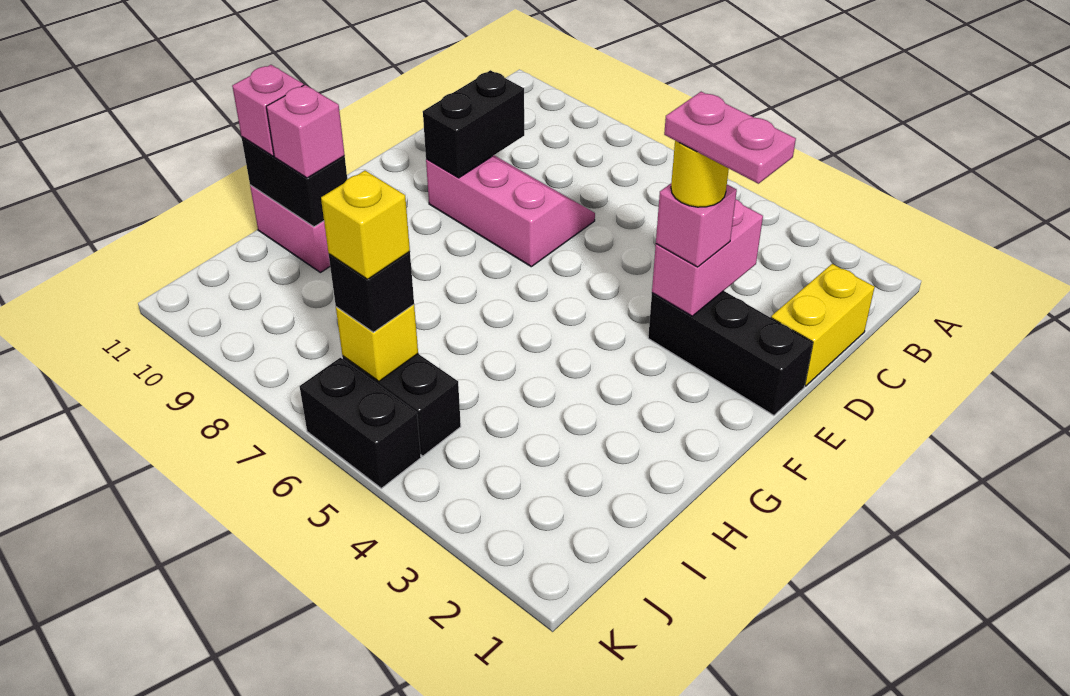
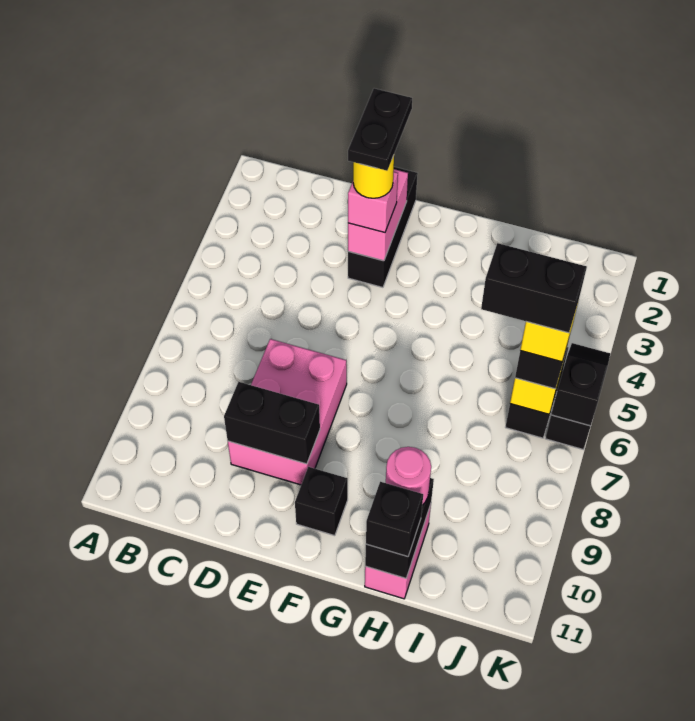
yellow 1x2 brick [771,264,875,386] -> none
pink 1x2 brick [652,200,763,316] -> pink 1x2 brick turned to [348,169,408,261]
pink 2x3 slope [426,155,595,267] -> pink 2x3 brick [228,339,347,485]
pink 1x2 plate [664,92,796,184] -> black 1x2 plate [348,88,412,171]
none -> black 1x1 brick [295,467,348,536]
pink 1x1 brick [266,85,345,178] -> pink 1x1 round brick [386,447,431,505]
pink 1x1 brick [232,65,304,156] -> black 1x1 brick [366,482,423,557]
none -> black 1x2 brick [481,243,587,333]
none -> black 1x2 slope [551,343,610,426]

